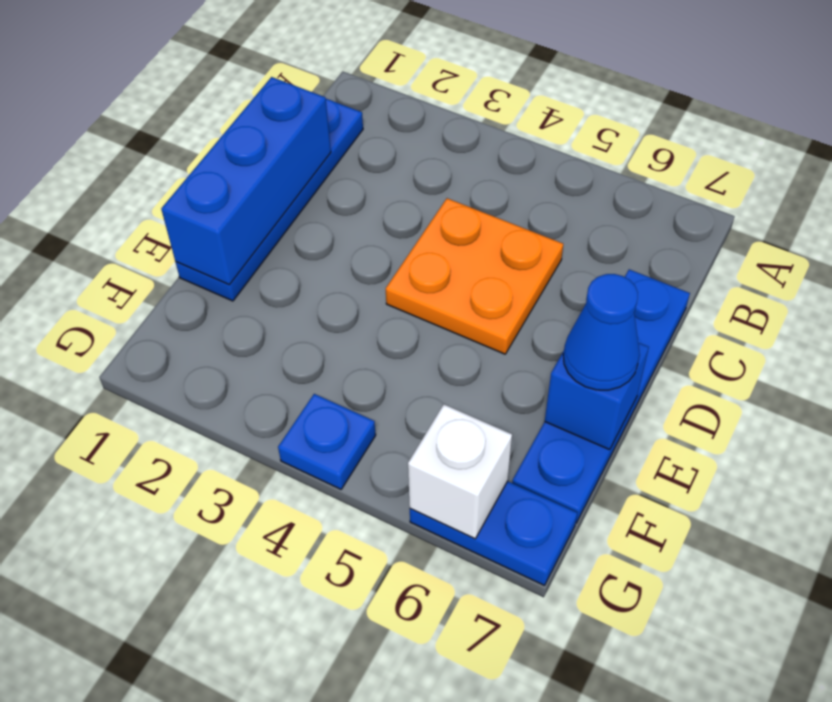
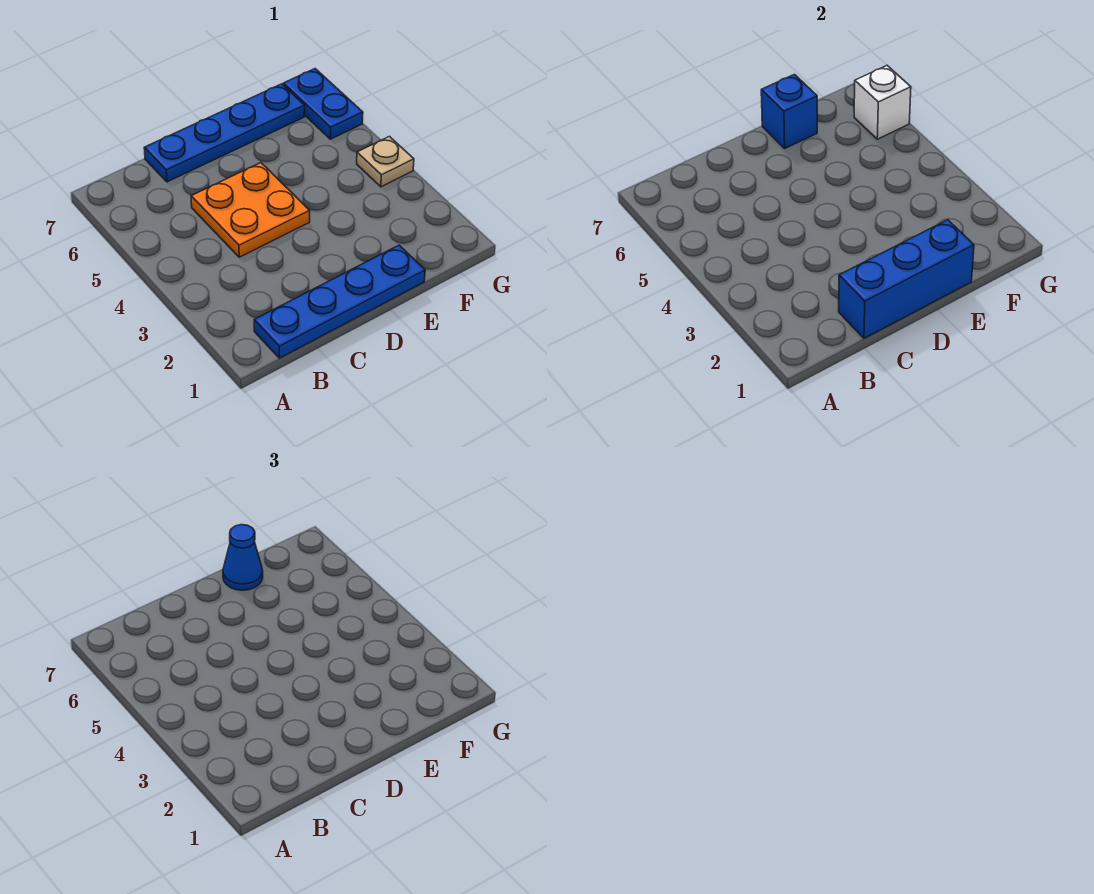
blue 1x1 plate [278,394,376,489] -> tan 1x1 plate [357,136,414,187]

